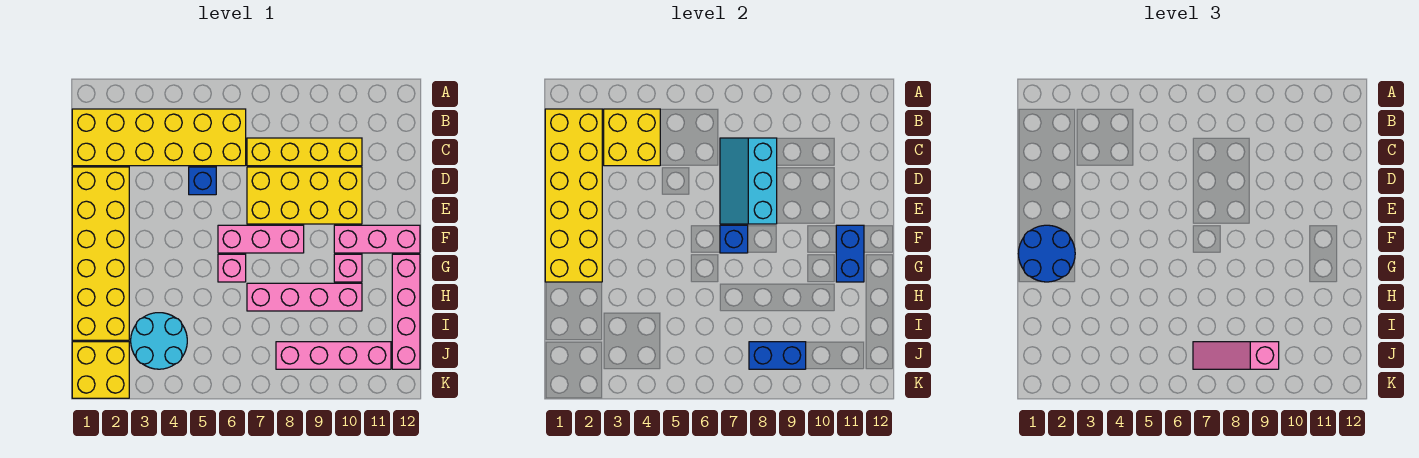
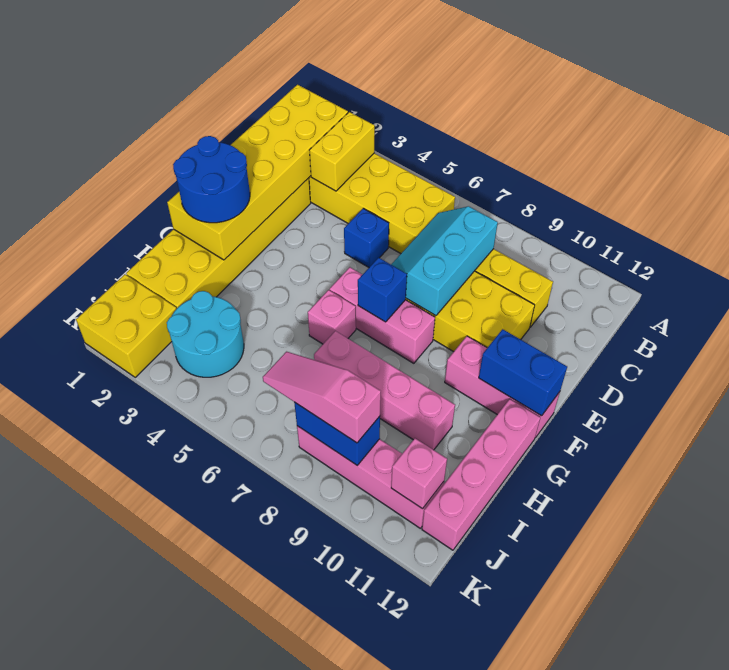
yellow 2x2 brick [604,109,660,166] -> yellow 1x2 brick [310,112,375,191]
blue 1x2 brick [836,225,864,282] -> blue 1x2 brick turned to [479,329,567,416]
pink 1x1 brick [334,254,362,282] -> pink 1x1 brick moved to [391,438,447,509]

